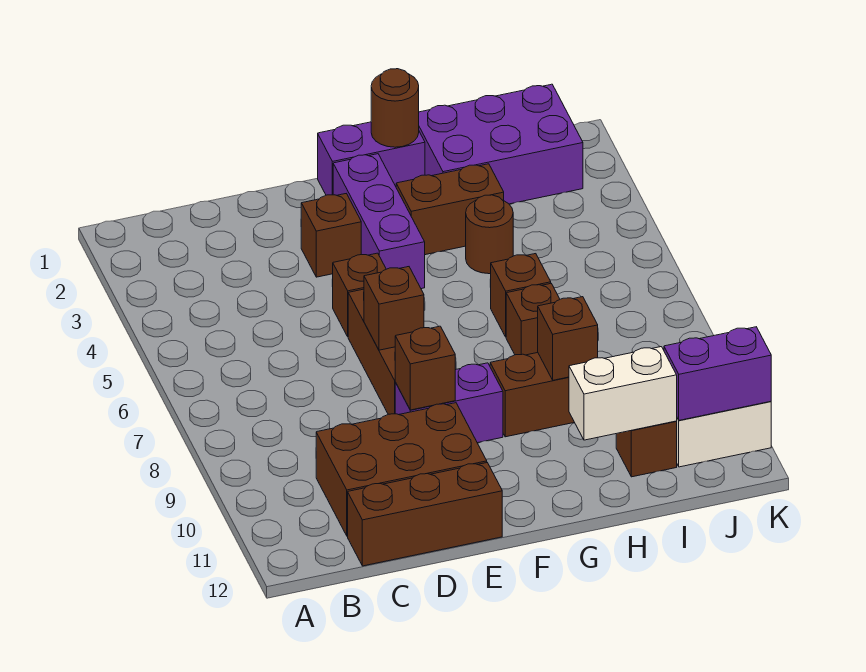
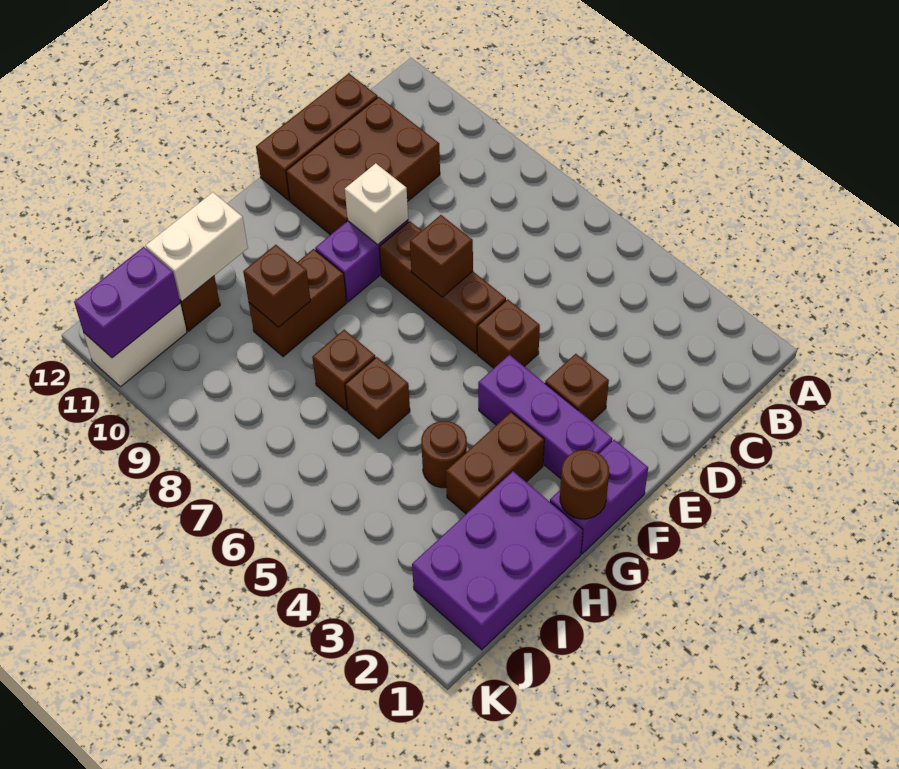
brown 1x1 brick [395,326,455,410] -> white 1x1 brick [345,163,408,244]

